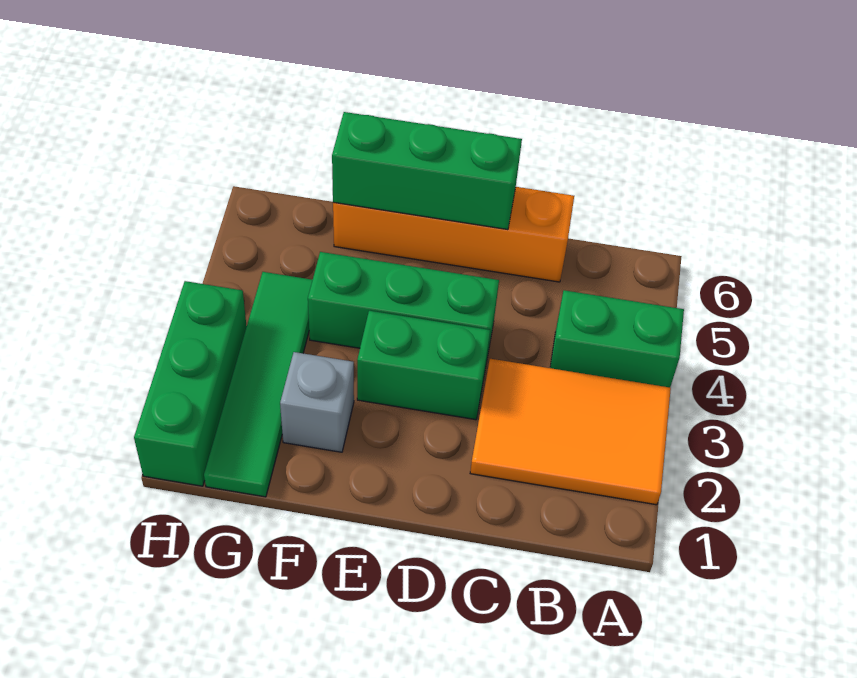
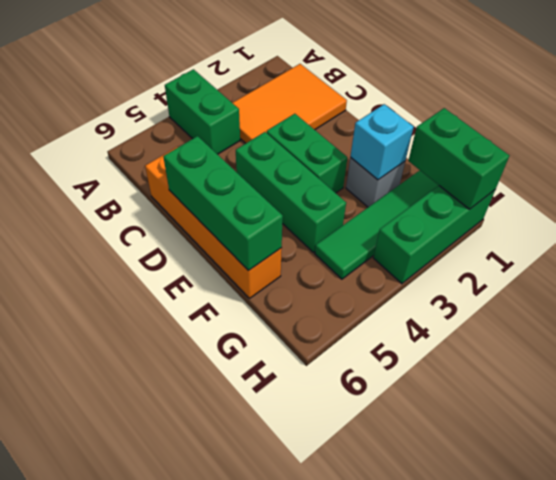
orange 2x3 tile [470,359,671,505] -> orange 2x3 tile turned to [232,64,347,143]
none -> cyan 1x1 brick [350,104,414,180]
none -> green 1x2 brick [408,108,510,209]

